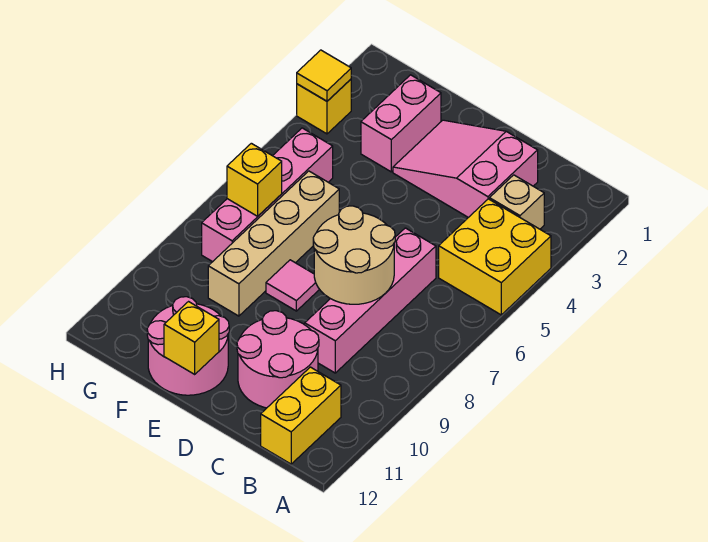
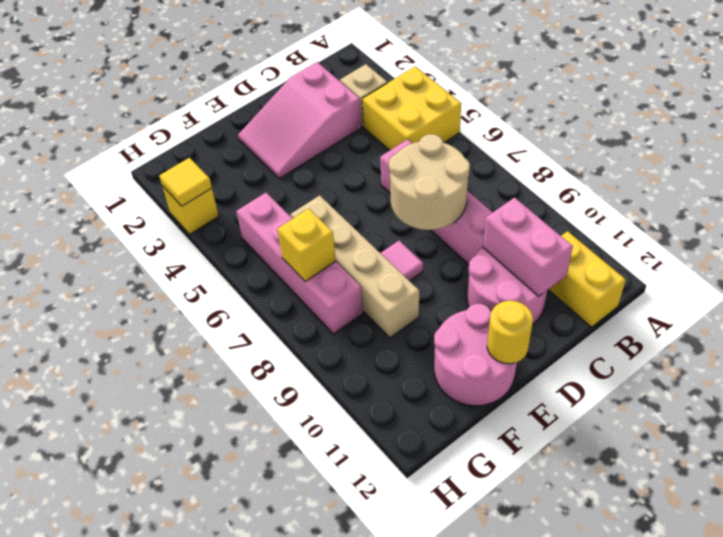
yellow 1x1 brick [164,302,219,374] -> yellow 1x1 round brick [487,301,533,364]
pink 1x2 brick [361,75,441,172] -> pink 1x2 brick moved to [483,198,573,296]

